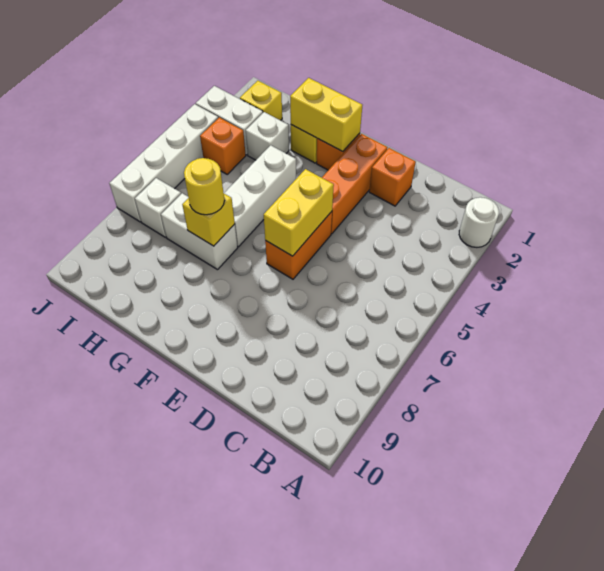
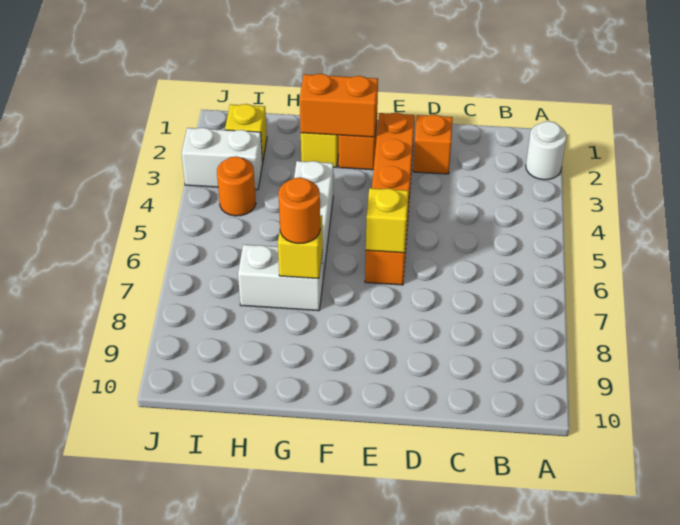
yellow 1x2 brick [264,169,334,256] -> yellow 1x1 brick [366,188,409,253]
yellow 1x2 brick [290,78,362,152] -> orange 1x2 brick [300,74,378,137]
yellow 1x1 round brick [184,158,224,215] -> orange 1x1 round brick [278,177,320,244]
white 1x1 brick [246,112,289,160] -> none
orange 1x1 brick [200,117,246,174] -> orange 1x1 round brick [217,156,256,216]
white 1x1 brick [135,178,181,237] -> none
white 1x4 brick [109,104,218,222] -> none

